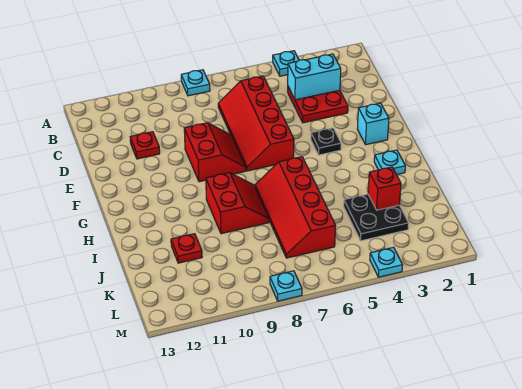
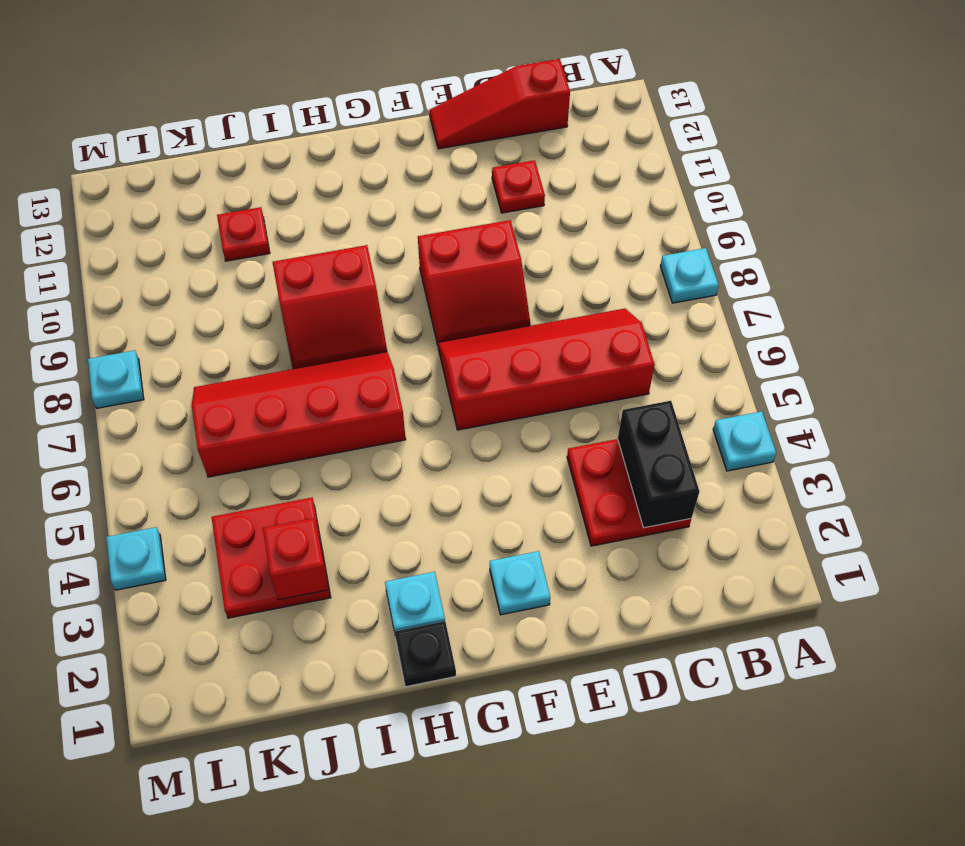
cyan 1x2 brick [288,54,341,100] -> black 1x2 brick [618,401,700,528]
none -> red 1x3 slope [430,59,570,149]
cyan 1x1 brick [357,103,389,145] -> cyan 1x1 plate [490,551,550,615]
black 1x1 plate [311,128,341,155] -> black 1x1 plate moved to [395,621,456,687]
black 2x2 plate [344,194,409,241] -> red 2x2 plate [212,498,331,618]

